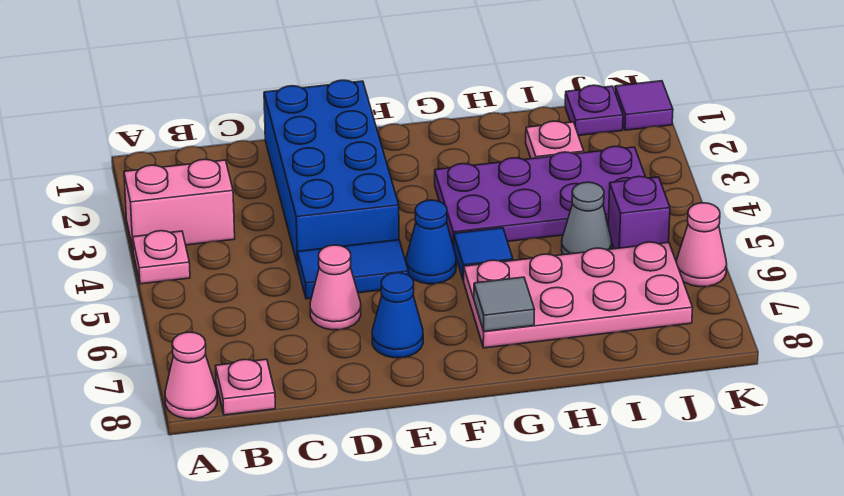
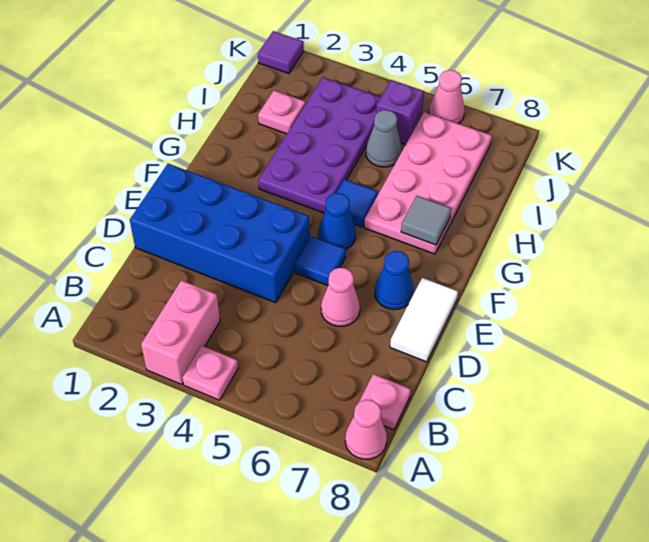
blue 1x2 tile [297,240,408,299] -> blue 1x1 tile [295,236,346,286]
none -> white 1x2 tile [390,278,458,362]
purple 1x1 plate [565,85,623,136] -> none

